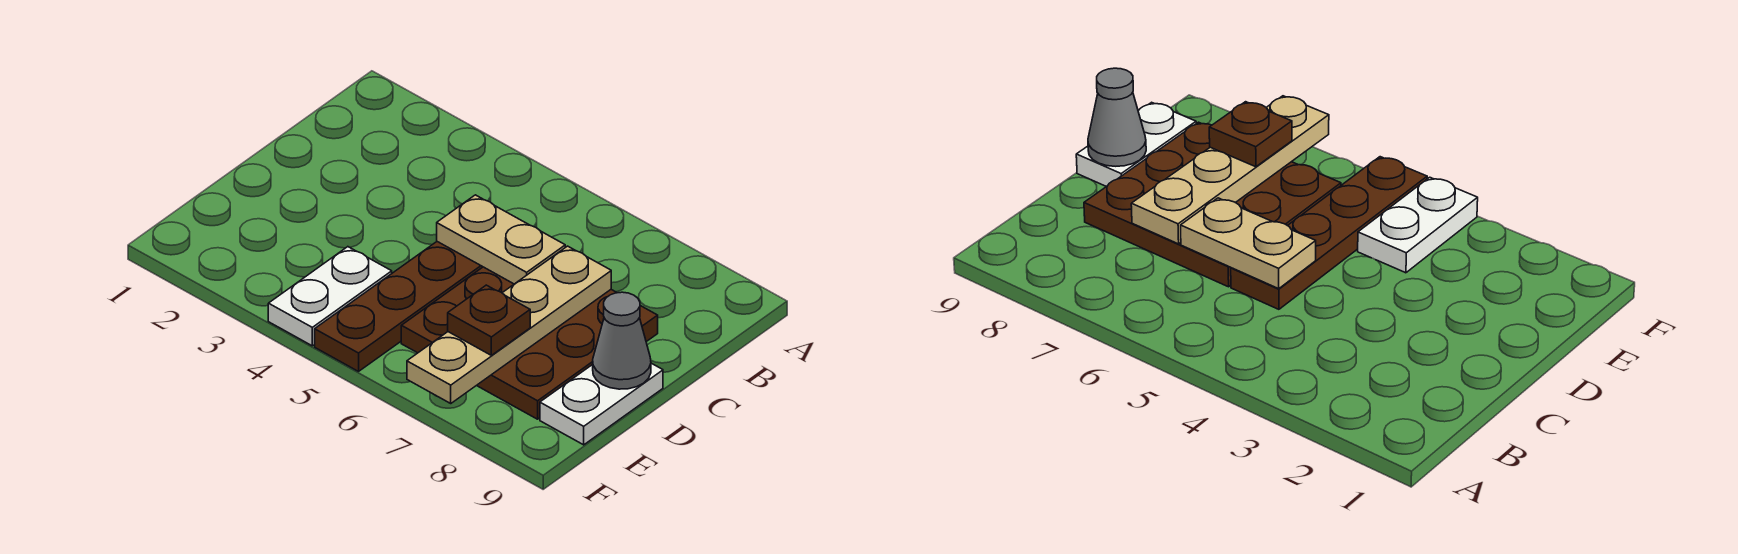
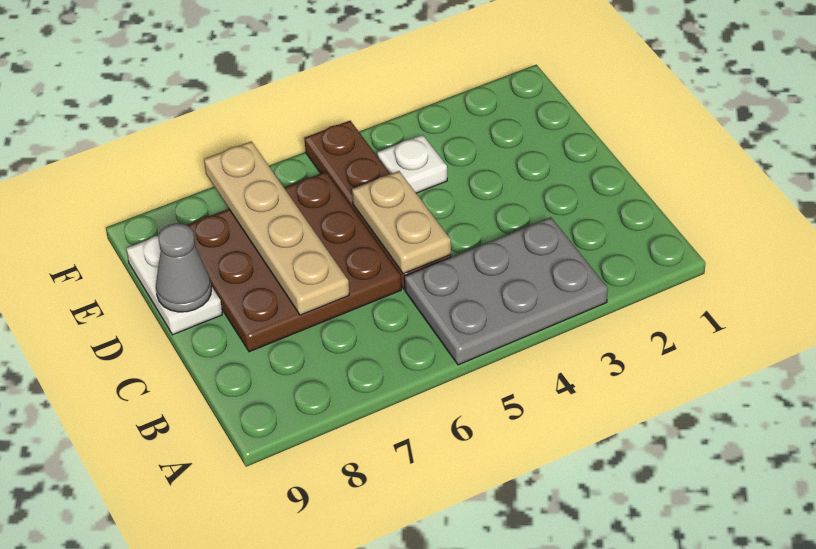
none -> grey 2x3 plate [404,217,608,365]
tan 1x2 plate [437,195,565,284] -> tan 1x2 plate turned to [352,171,451,274]
white 1x2 plate [268,247,392,346] -> white 1x1 plate [377,135,447,193]
brown 1x1 plate [448,285,530,355] -> none

